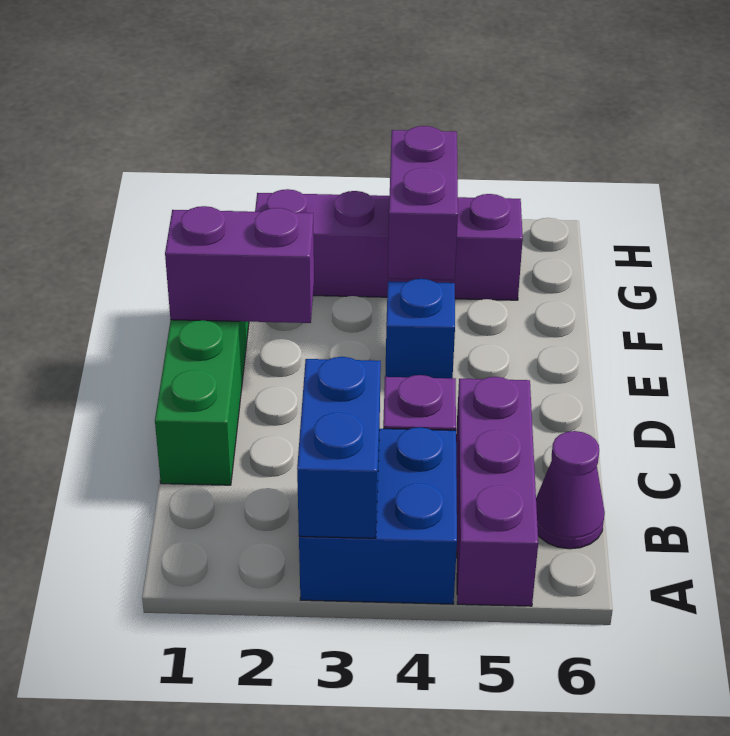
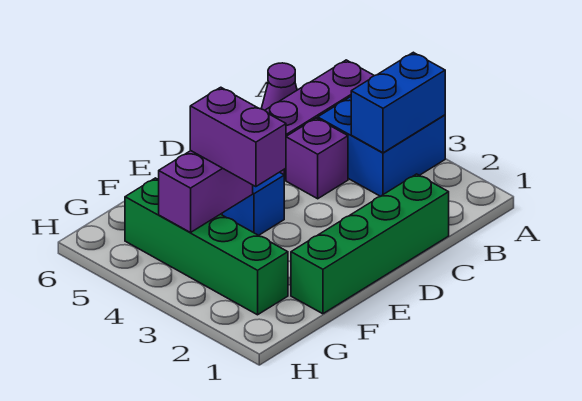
purple 1x2 brick [165,206,314,323] -> purple 1x2 brick moved to [190,87,286,187]
purple 1x4 brick [255,189,523,300] -> green 1x4 brick [125,178,288,315]

